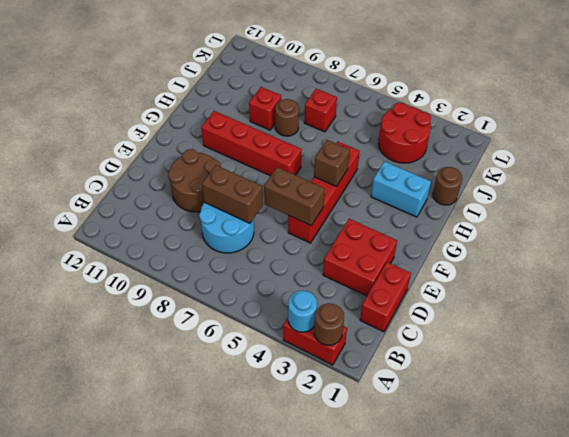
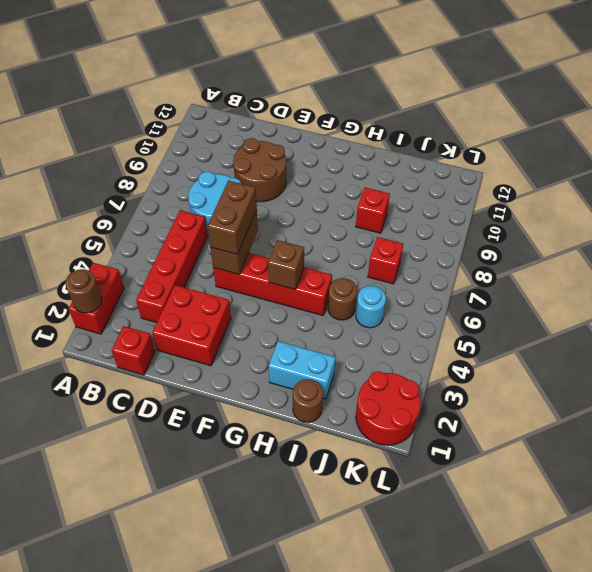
cyan 1x1 round brick [288,291,317,332] -> cyan 1x1 round brick moved to [356,286,386,328]
red 1x2 brick [360,262,411,332] -> red 1x1 brick [112,326,155,375]
brown 1x2 brick [202,165,263,223] -> brown 1x2 brick moved to [207,181,257,254]
red 1x4 brick [201,111,302,176] -> red 1x4 brick moved to [136,210,207,323]
cyan 1x2 brick [371,161,431,217] -> cyan 1x2 brick turned to [269,341,336,399]
brown 1x1 round brick [275,99,299,136] -> brown 1x1 round brick moved to [328,278,357,320]
red 2x2 round brick [379,102,431,163] -> red 2x2 round brick moved to [356,371,421,445]

